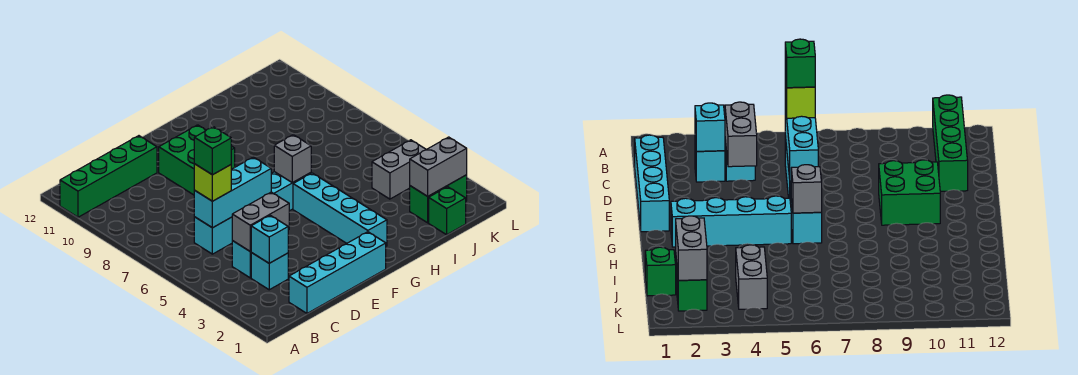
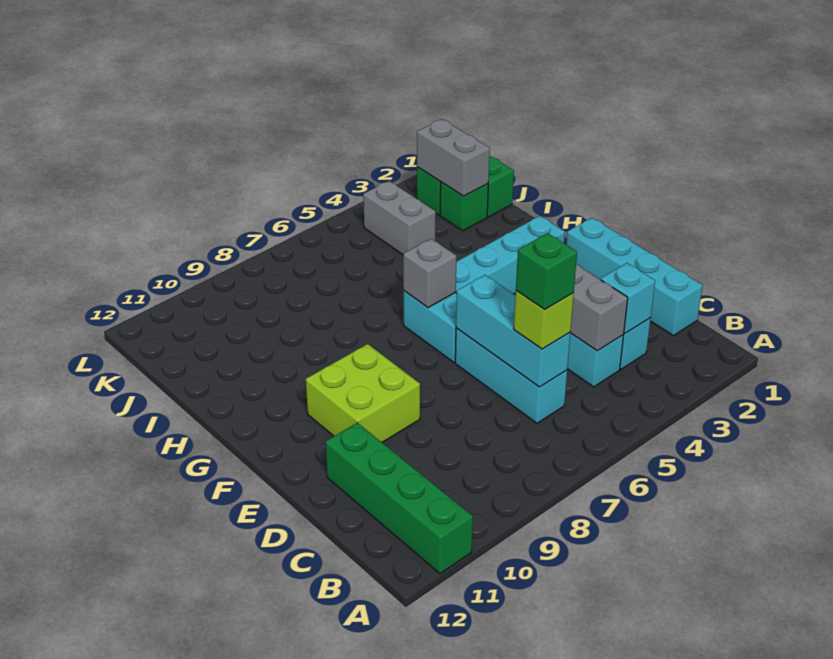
green 2x2 brick [159,125,235,195] -> lime 2x2 brick [306,344,420,442]

